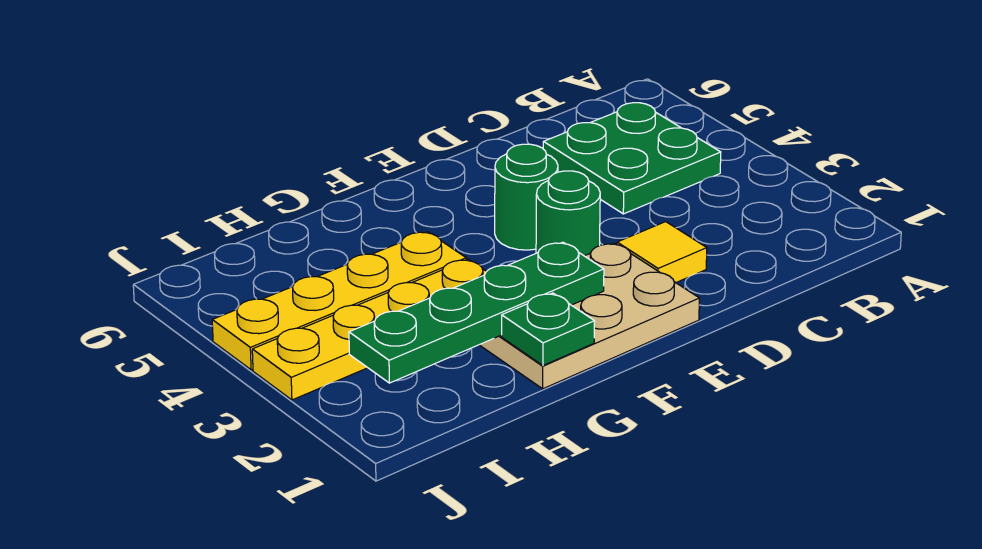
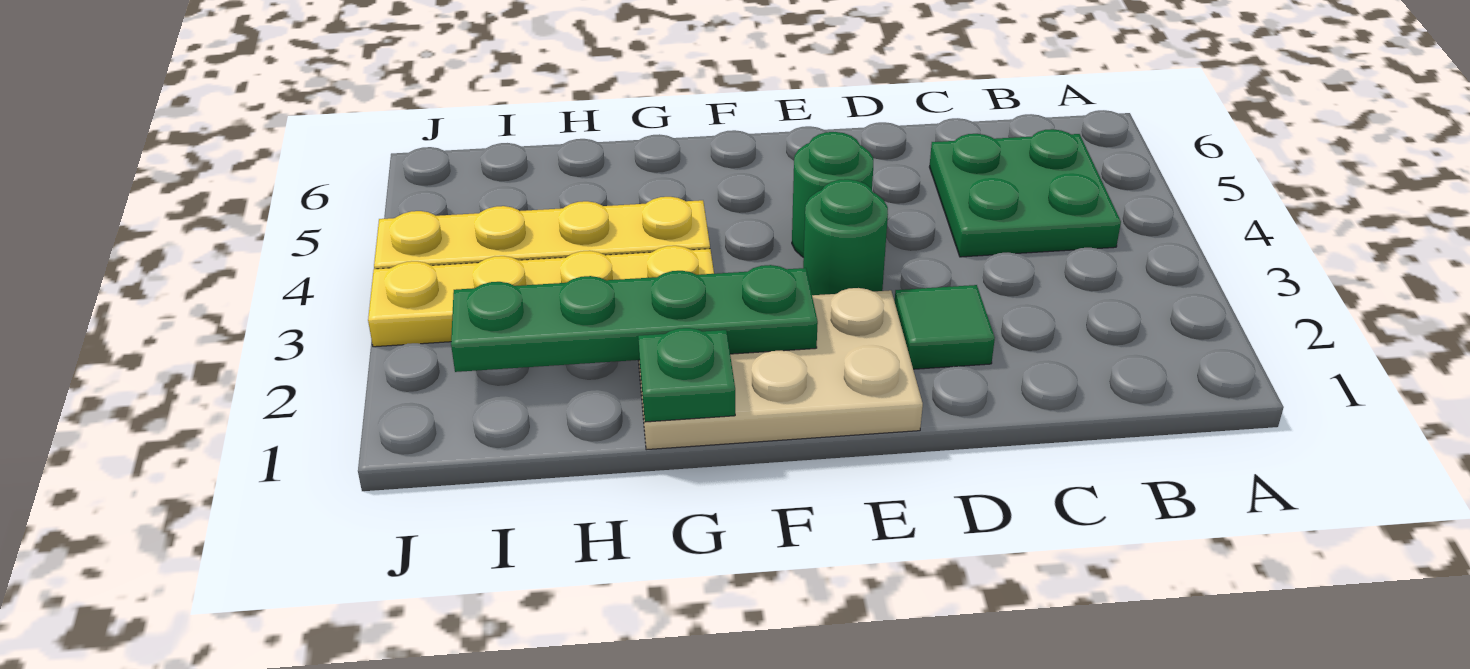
yellow 1x1 tile [617,222,707,282] -> green 1x1 tile [895,285,995,369]

